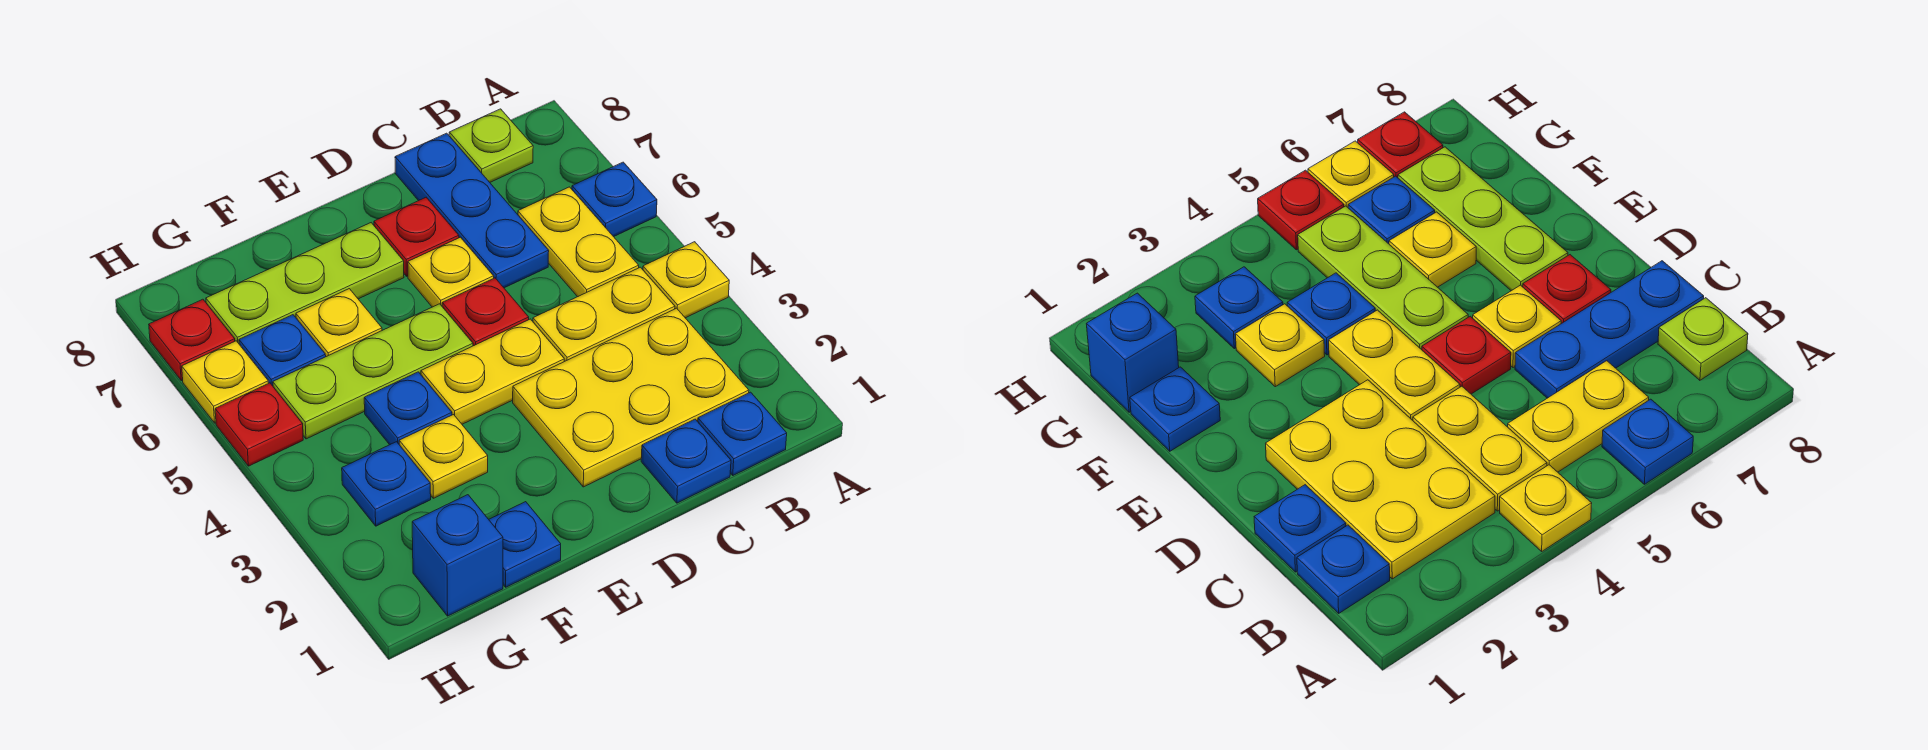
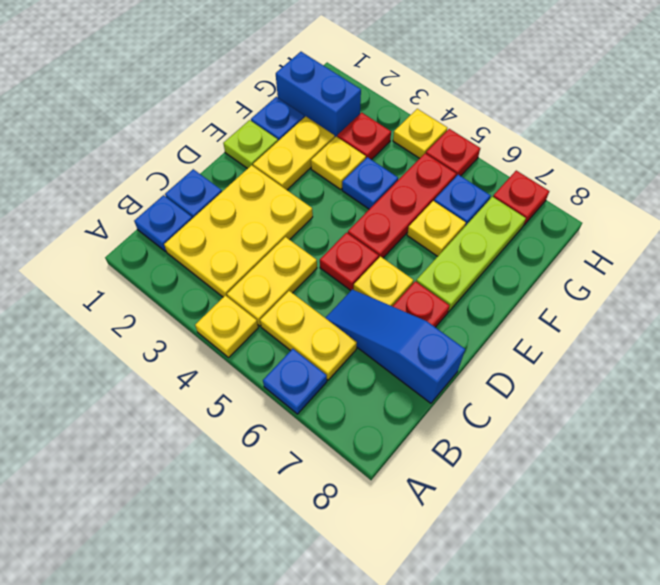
lime 1x1 plate [449,109,533,182] -> lime 1x1 plate moved to [223,120,278,169]
blue 1x3 plate [395,133,549,288] -> blue 1x3 slope [326,289,465,403]
yellow 1x2 plate [421,319,564,424] -> yellow 1x2 plate moved to [253,116,335,190]
lime 1x3 plate [273,304,473,439] -> red 1x3 plate [348,153,456,258]
blue 1x1 brick [412,495,503,616] -> blue 1x2 brick [276,52,361,137]
blue 1x1 plate [342,442,431,526] -> red 1x1 plate [337,113,391,160]
yellow 1x1 plate [182,341,269,423] -> yellow 1x1 plate moved to [393,109,447,158]

